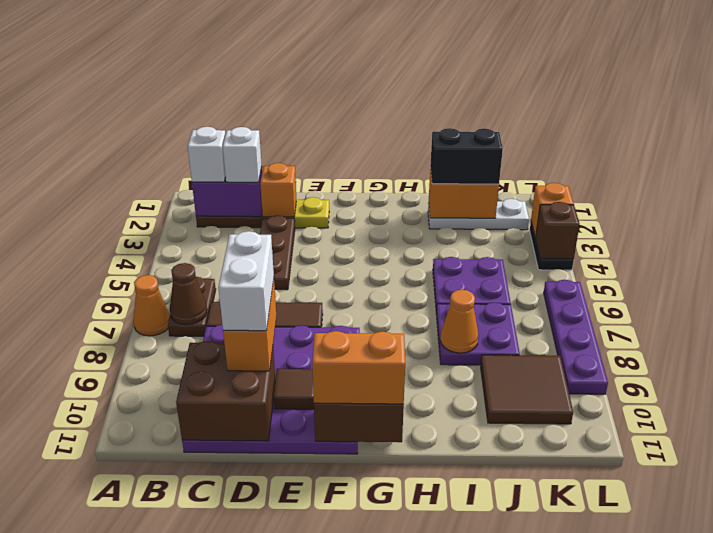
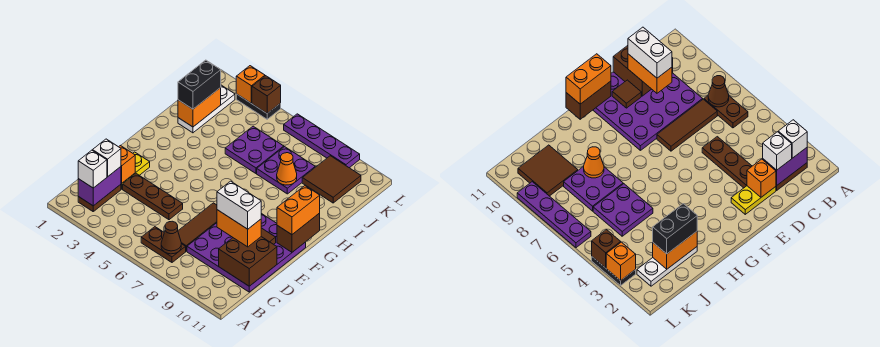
orange 1x1 cone [133,275,170,336] -> none

